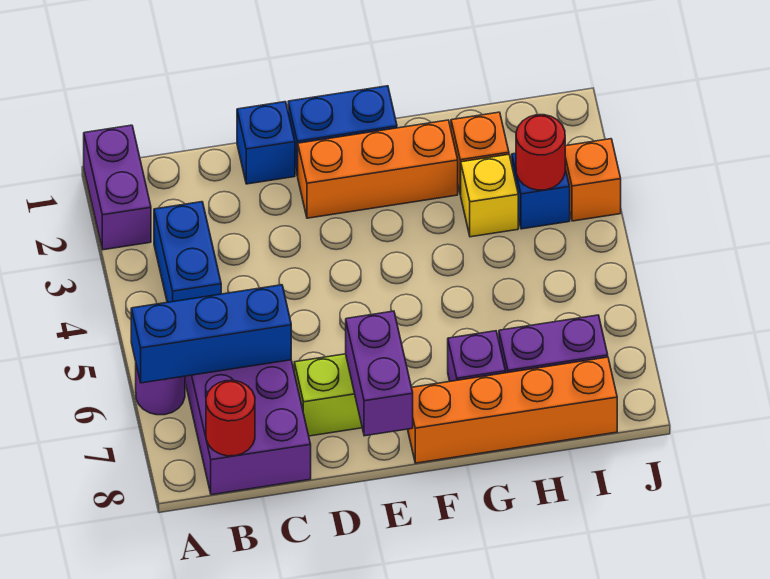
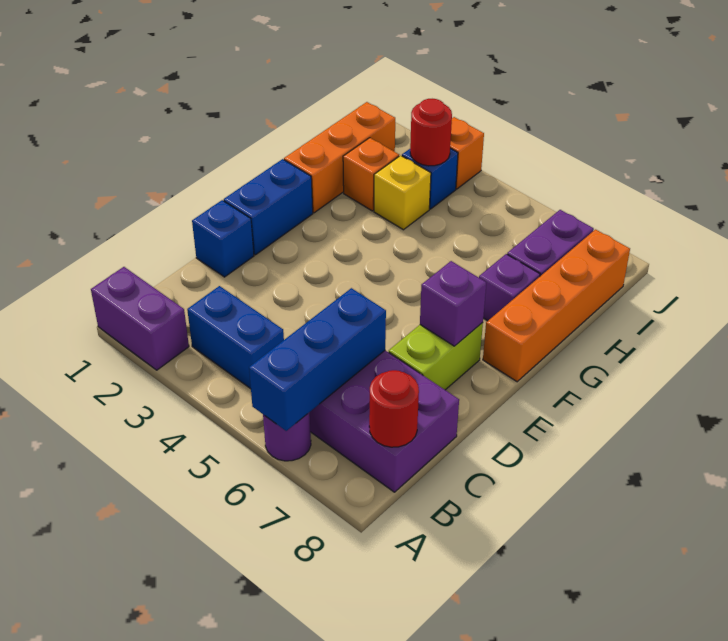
orange 1x3 brick [298,120,458,218] -> orange 1x3 brick moved to [284,102,395,213]
purple 1x2 brick [346,311,413,436] -> purple 1x1 brick [420,261,486,346]

